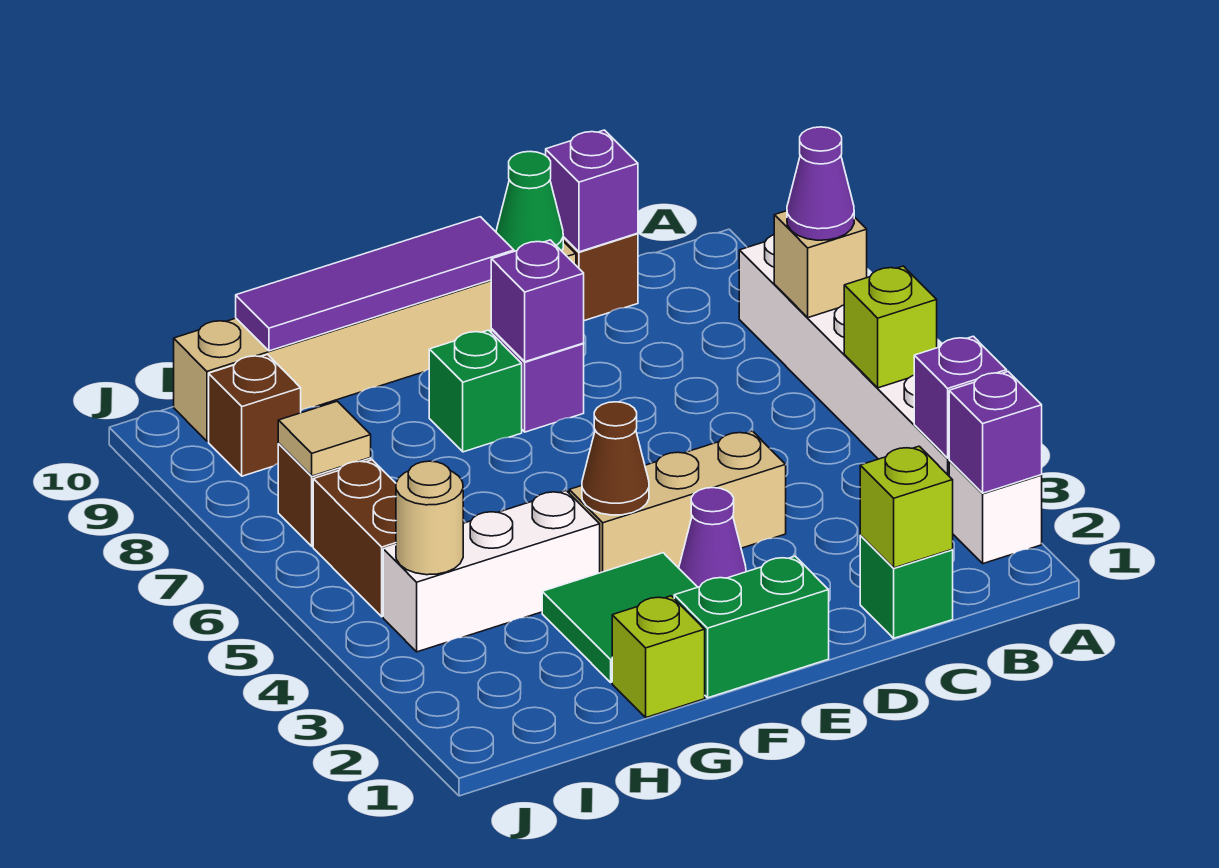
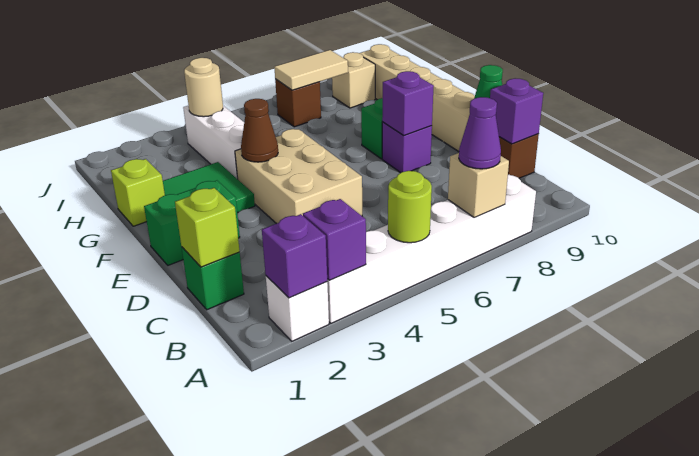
lime 1x1 brick [844,266,937,388] -> lime 1x1 round brick [388,171,432,243]
tan 1x3 brick [569,431,786,573] -> tan 2x3 brick [235,129,362,224]
green 1x2 brick [674,556,829,698] -> green 1x2 brick turned to [144,181,240,265]
purple 1x1 cone [679,488,746,587] -> none
purple 1x4 tile [236,217,514,351] -> none
brown 1x2 brick [313,460,396,617] -> none
tan 1x1 tile [278,401,371,476] -> tan 1x2 tile [274,50,348,90]
brown 1x1 brick [209,355,301,476] -> tan 1x1 brick [332,52,375,108]

